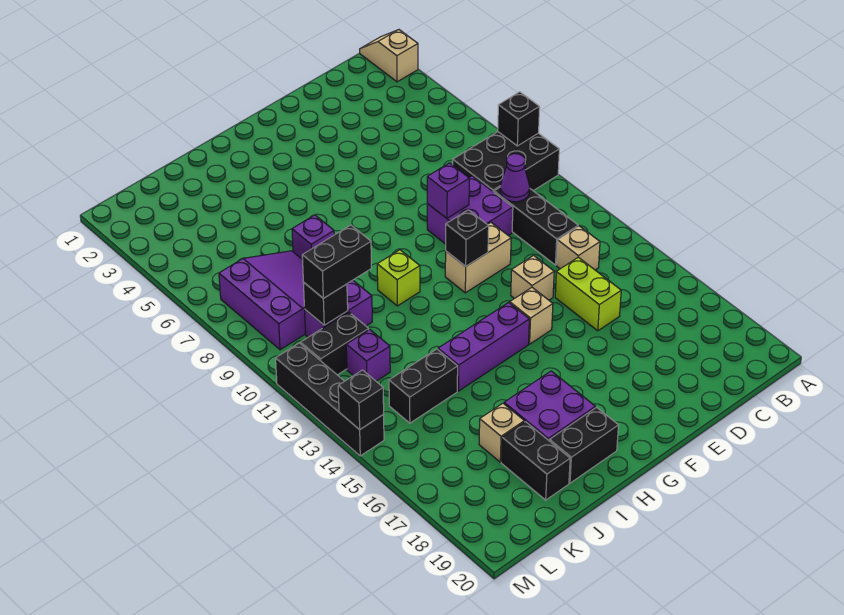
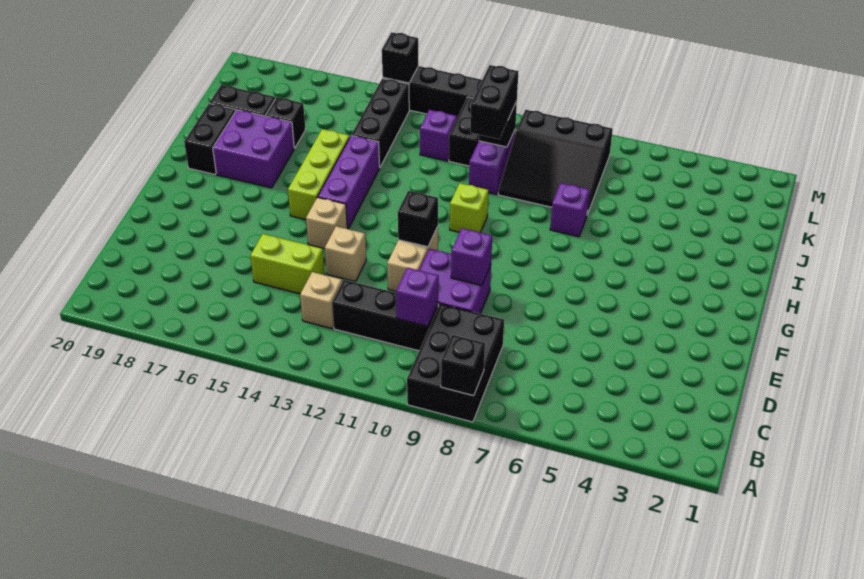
tan 1x2 slope [360,30,418,82] -> none
purple 1x1 cone [500,154,530,202] -> purple 1x1 brick [396,268,439,326]
none -> lime 1x3 brick [288,129,350,220]
purple 3x3 slope [219,251,306,350] -> black 3x3 slope [498,110,613,215]
black 1x2 brick [389,349,458,423] -> black 1x3 brick [351,78,409,167]
tan 1x1 brick [479,403,524,462] -> black 1x1 brick [266,97,305,148]

